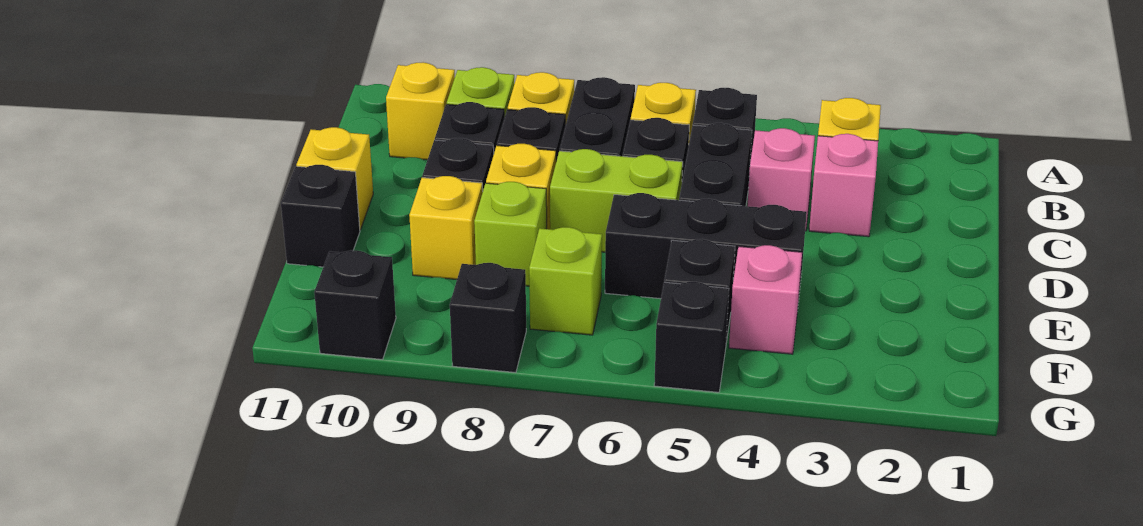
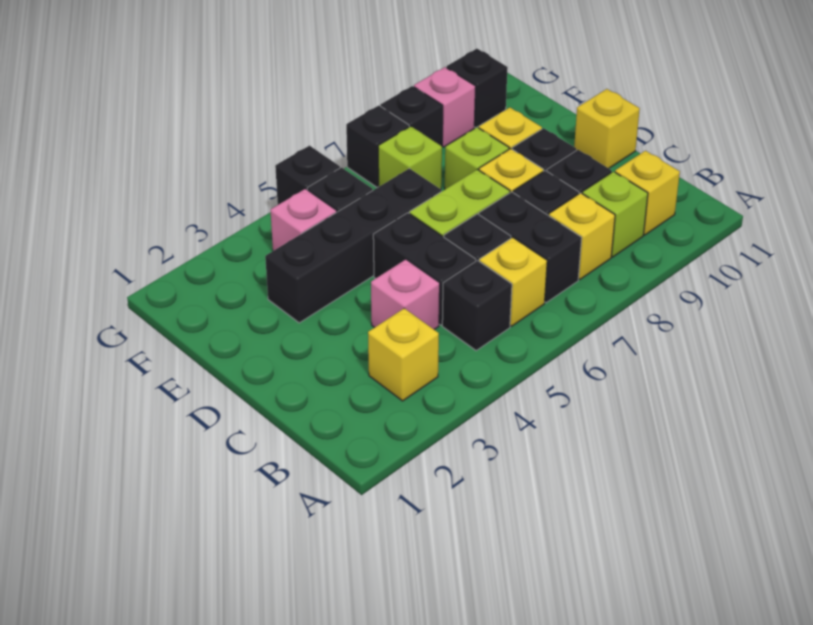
pink 1x1 brick [809,134,878,237] -> pink 1x1 brick moved to [414,67,476,147]
black 1x3 brick [605,193,807,302] -> black 1x4 brick [265,168,441,323]
black 1x1 brick [281,165,360,267] -> black 1x1 brick moved to [346,106,409,188]

